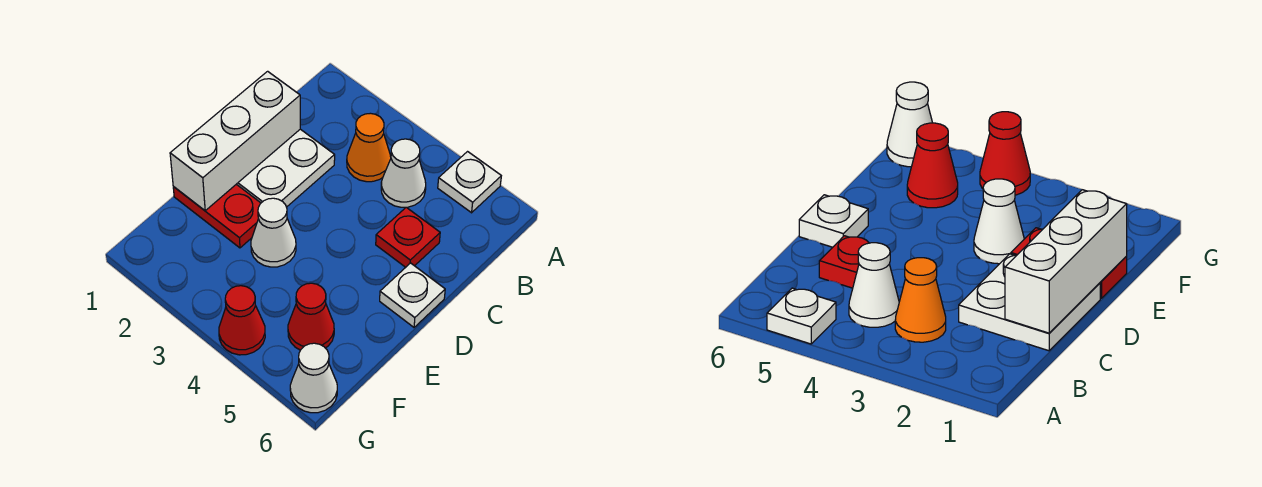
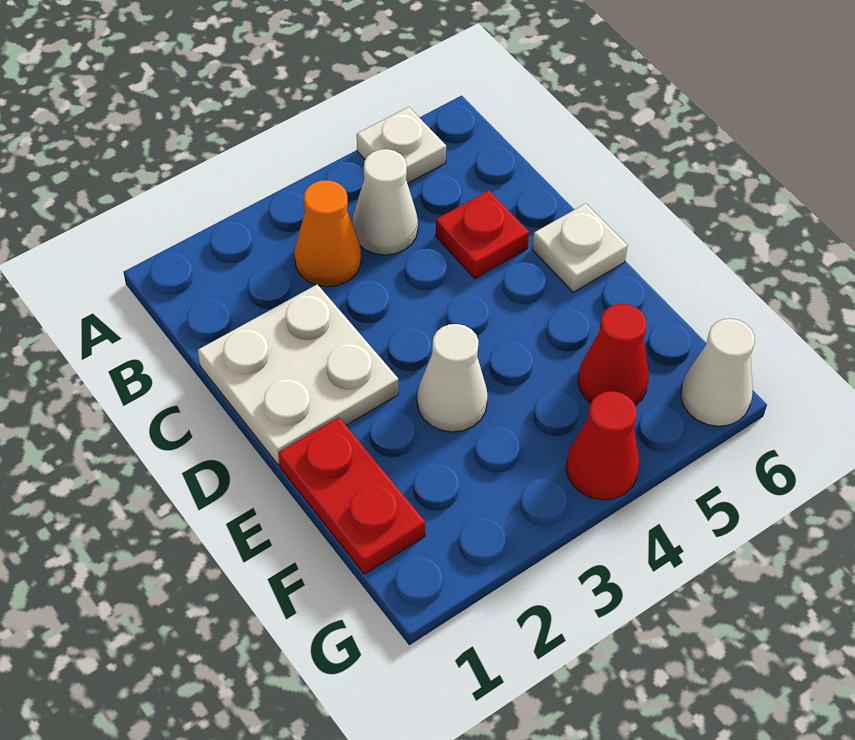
white 1x3 brick [170,71,300,211] -> none
red 1x2 plate [173,184,261,248] -> red 1x2 plate turned to [279,417,425,574]

